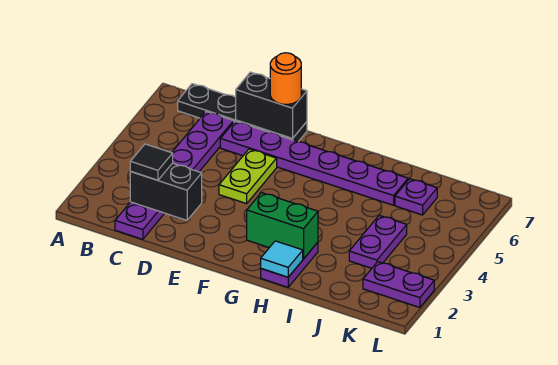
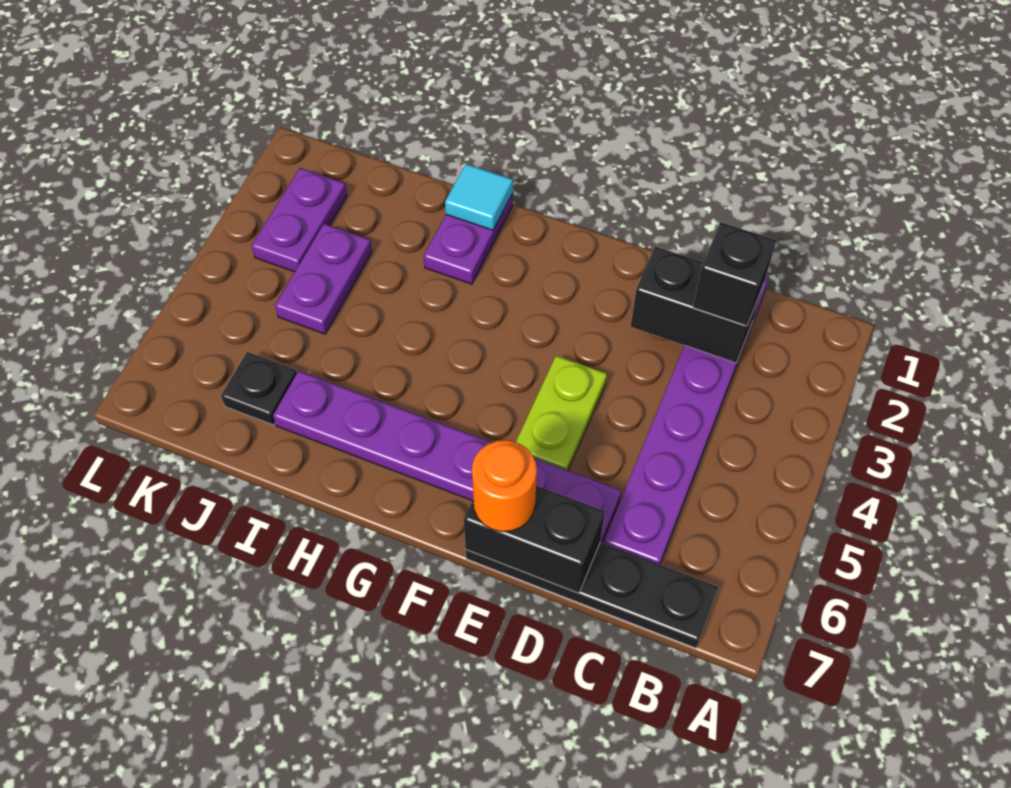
black 1x1 tile [130,144,173,180] -> black 1x1 brick [693,222,776,326]
green 1x2 brick [247,193,318,259] -> none
purple 1x1 plate [395,179,437,215] -> black 1x1 plate [221,352,297,425]
purple 1x2 plate [363,262,434,307] -> purple 1x2 plate turned to [252,168,347,272]

